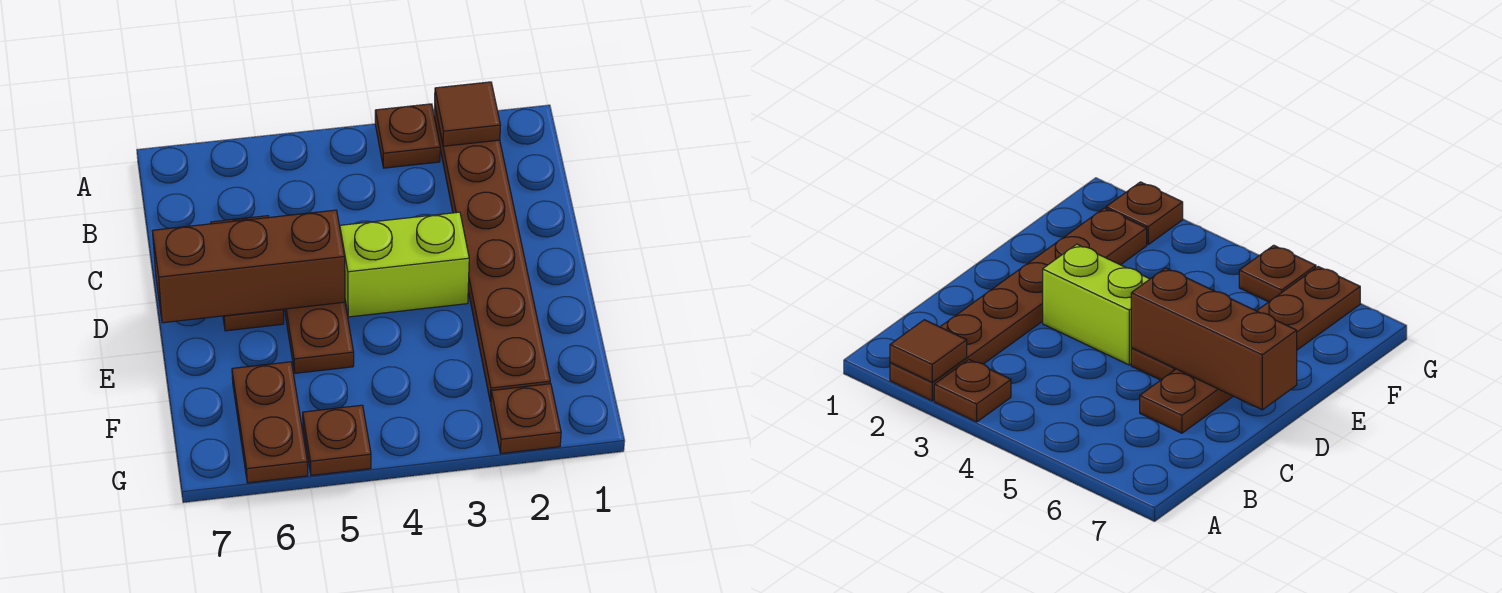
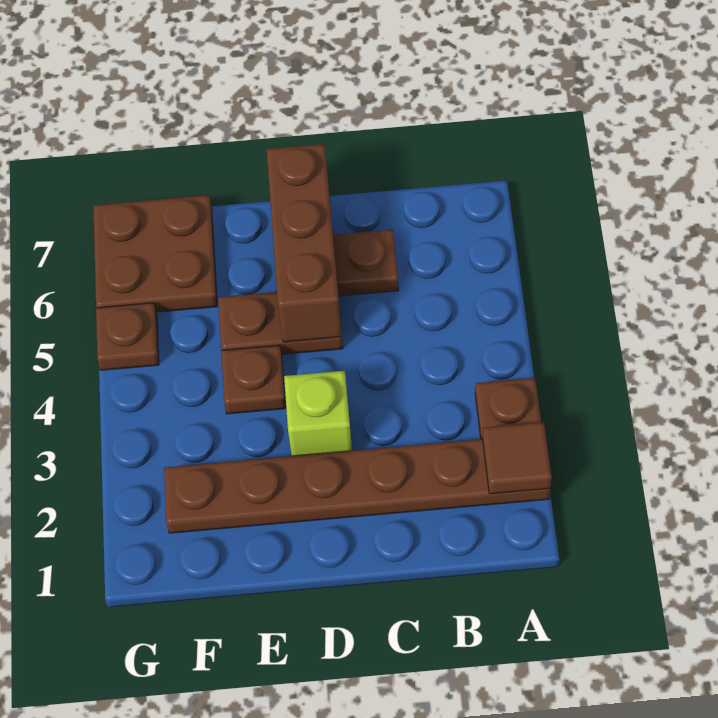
lime 1x2 brick [340,212,469,317] -> lime 1x1 brick [284,371,352,456]
brown 1x2 plate [232,362,308,483] -> brown 2x2 plate [93,195,217,312]
brown 1x1 plate [491,384,561,453] -> brown 1x1 plate moved to [221,345,286,414]

